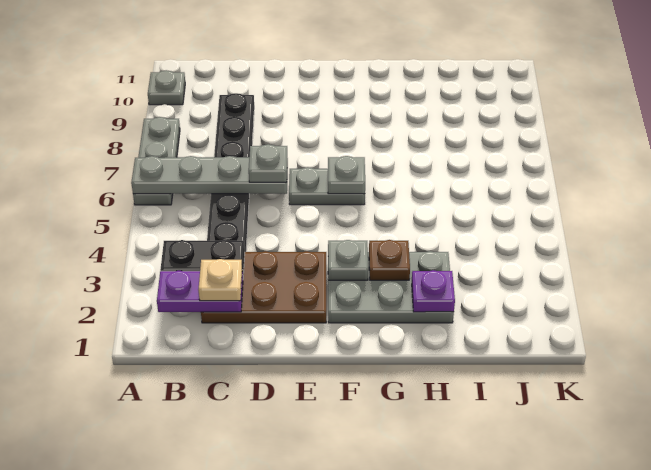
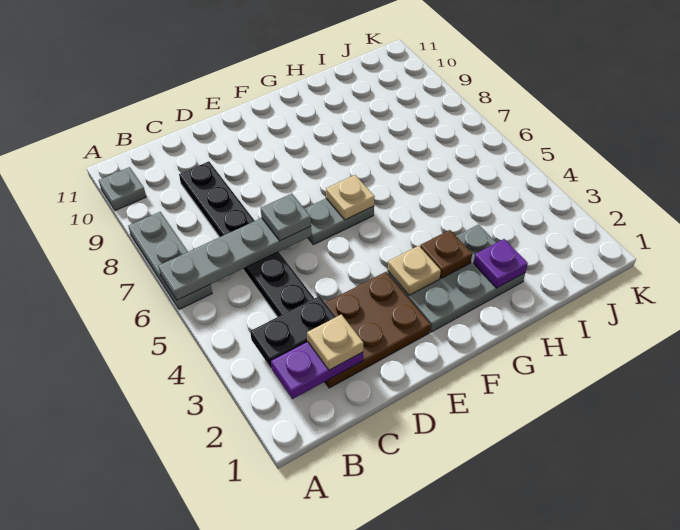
grey 1x1 plate [328,240,368,280] -> tan 1x1 plate [388,246,441,295]
grey 1x1 plate [328,156,365,194] -> tan 1x1 plate [326,175,375,220]

